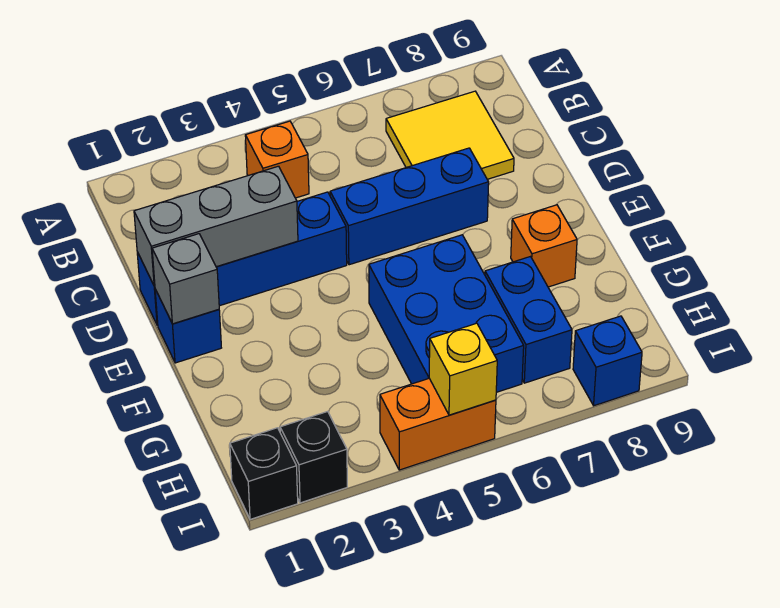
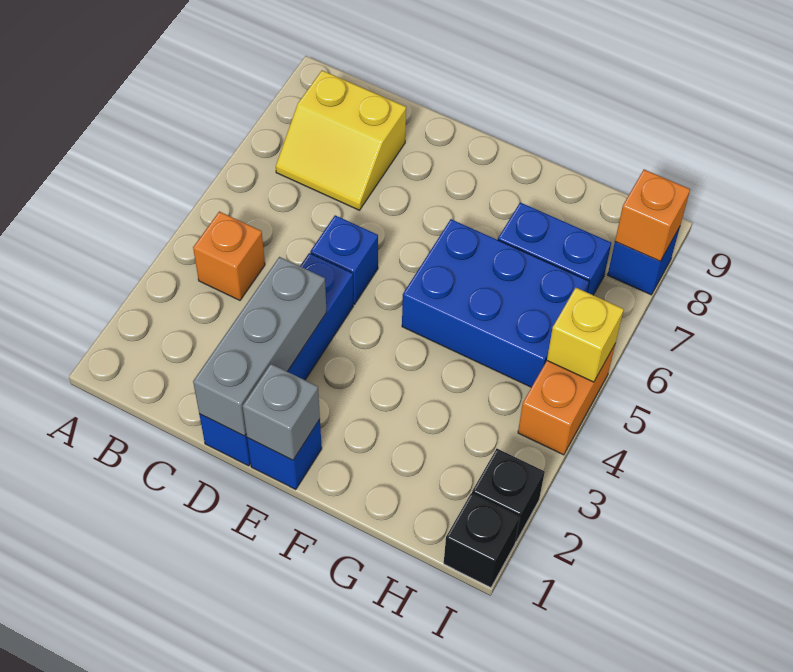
yellow 2x2 tile [386,91,514,179] -> yellow 2x2 slope [276,70,406,210]
blue 1x3 brick [330,148,489,265] -> blue 1x1 brick [310,215,378,304]
orange 1x1 brick [511,205,577,287] -> orange 1x1 brick moved to [615,170,690,261]

